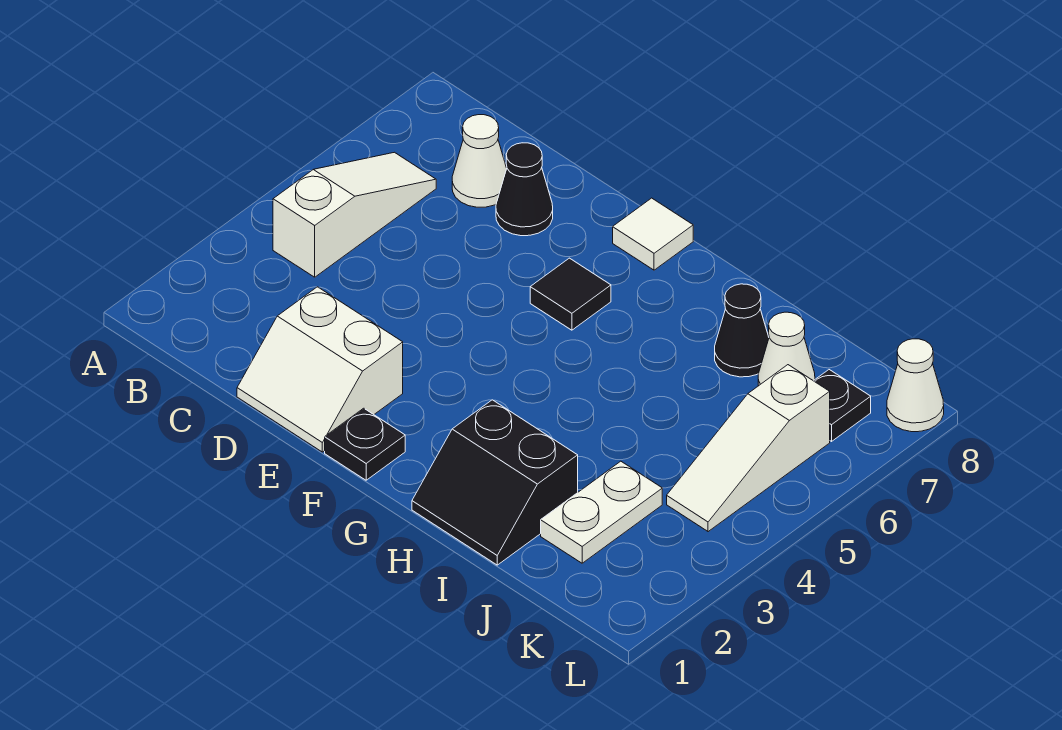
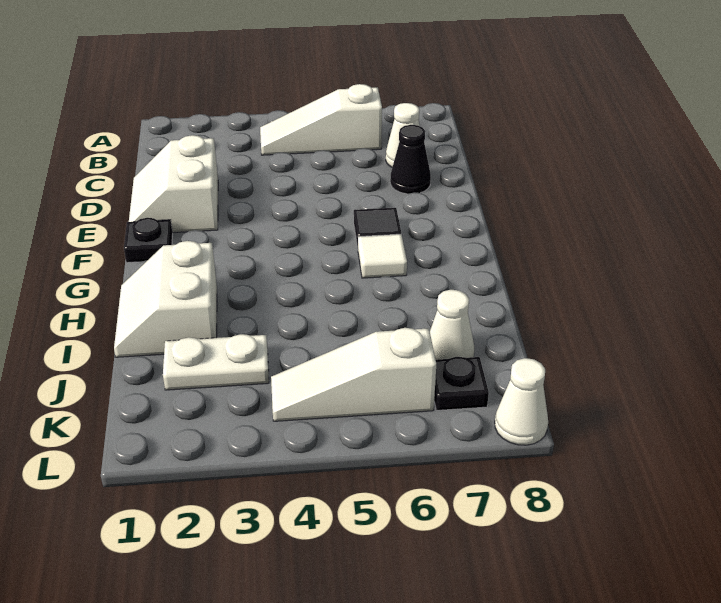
white 1x3 slope [273,152,436,277] -> white 1x3 slope turned to [260,84,382,155]
white 1x1 tile [613,198,693,270] -> white 1x1 tile moved to [358,234,407,278]
black 2x2 slope [412,400,578,565] -> white 2x2 slope [114,241,217,357]
black 1x1 cone [715,284,769,377] -> none

